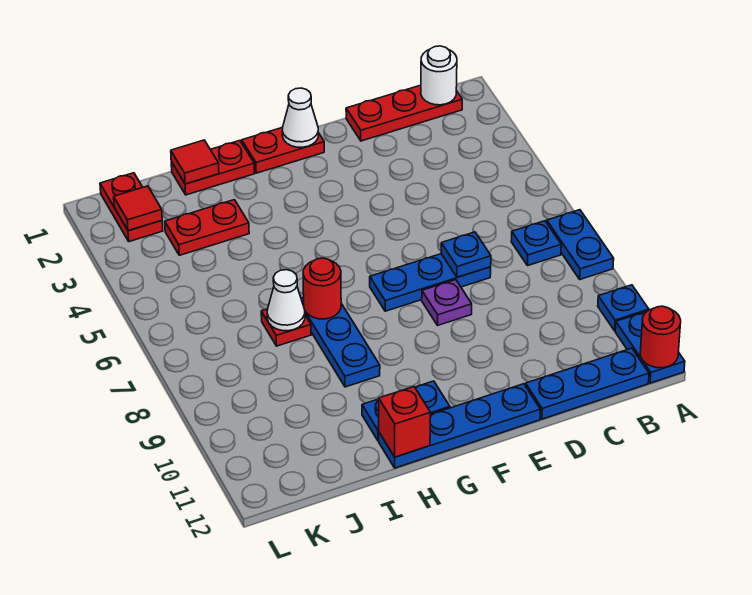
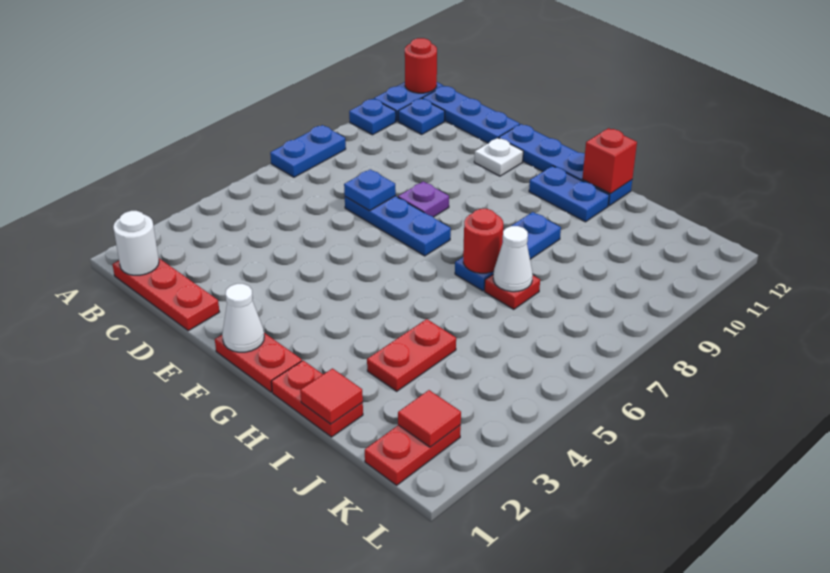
blue 1x1 plate [511,221,561,266] -> blue 1x1 plate moved to [398,99,445,134]
none -> white 1x1 plate [474,138,523,176]
red 1x2 plate [165,200,249,255] -> red 1x2 plate turned to [367,319,456,391]

